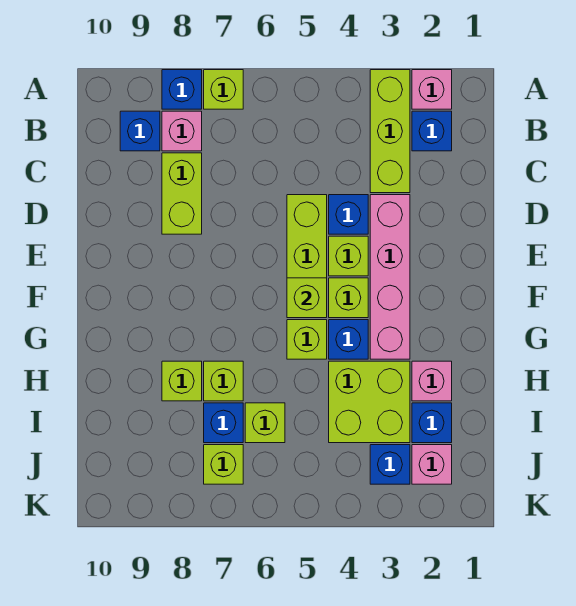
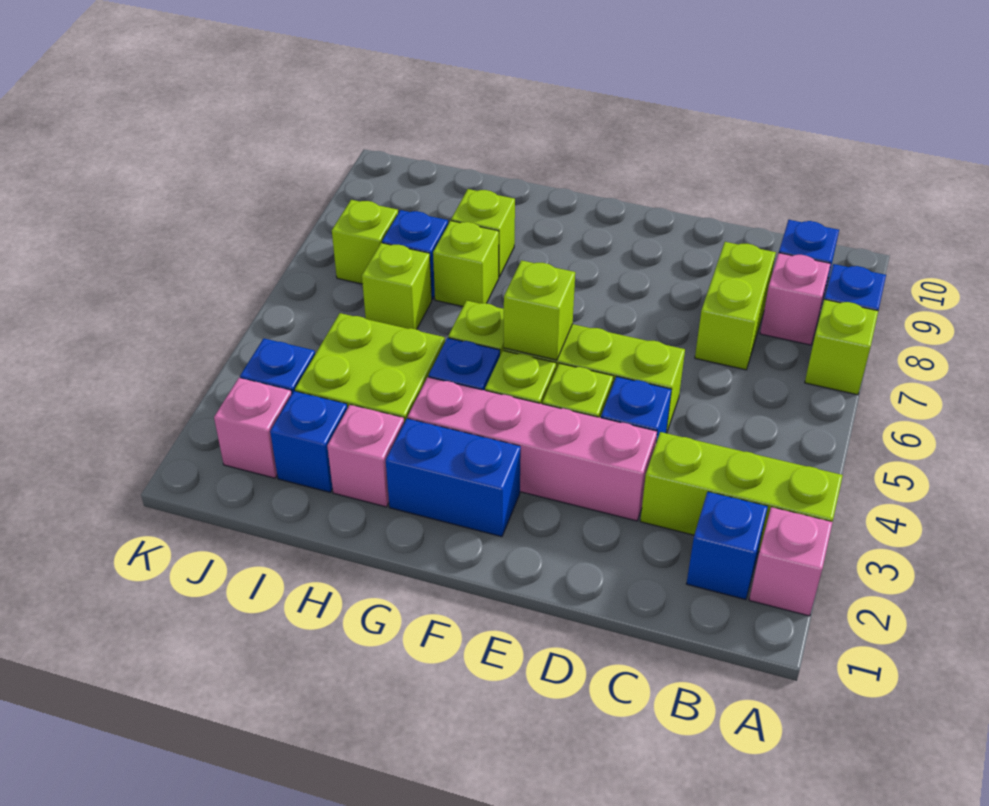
lime 1x2 brick [162,153,202,234] -> lime 1x2 brick turned to [695,242,776,370]
none -> blue 1x2 brick [386,419,521,537]

